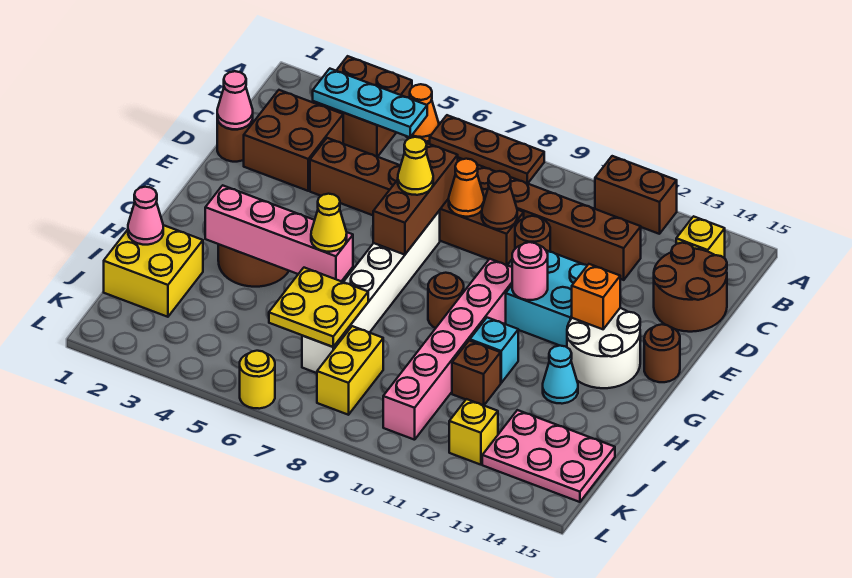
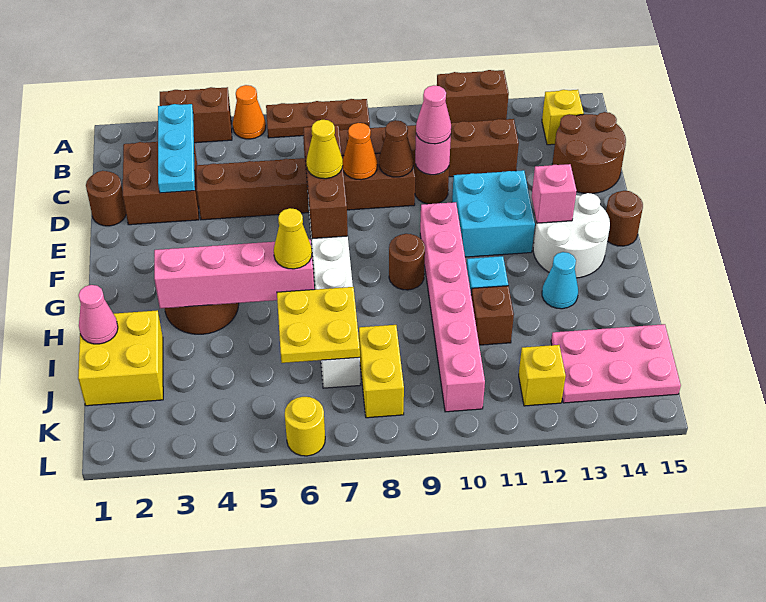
brown 2x2 brick [313,56,412,157] -> brown 1x2 brick [160,87,232,143]
cyan 1x3 plate [313,69,427,137] -> cyan 1x3 plate turned to [158,104,195,193]
pink 1x1 cone [217,71,253,129] -> pink 1x1 cone moved to [416,85,451,144]
pink 1x1 round brick [512,242,548,300] -> pink 1x1 round brick moved to [415,134,451,175]
orange 1x1 brick [572,264,620,329] -> pink 1x1 brick [532,164,577,223]

